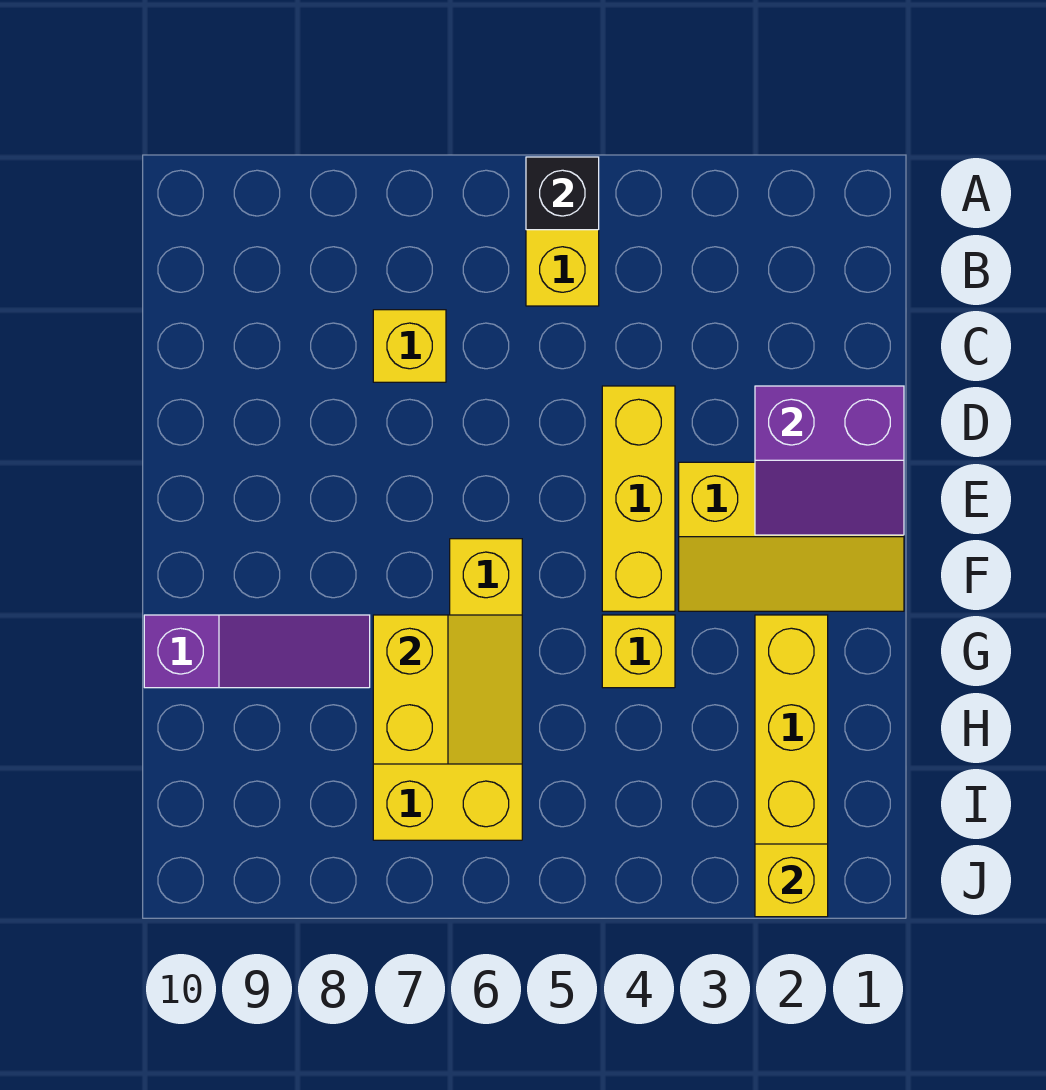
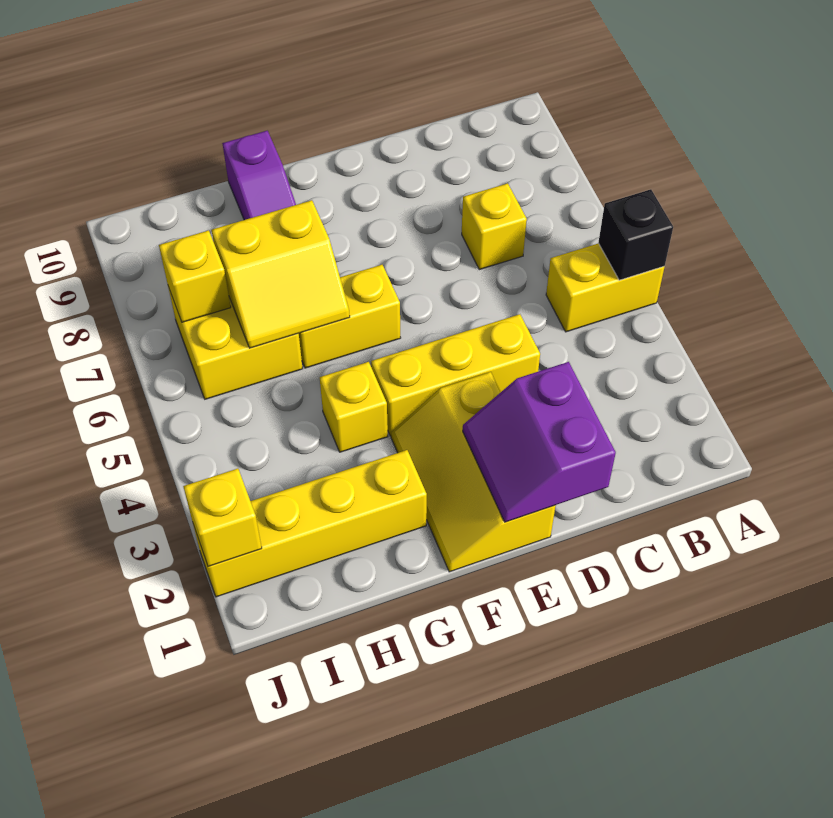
none -> yellow 1x1 brick [159,230,231,322]

